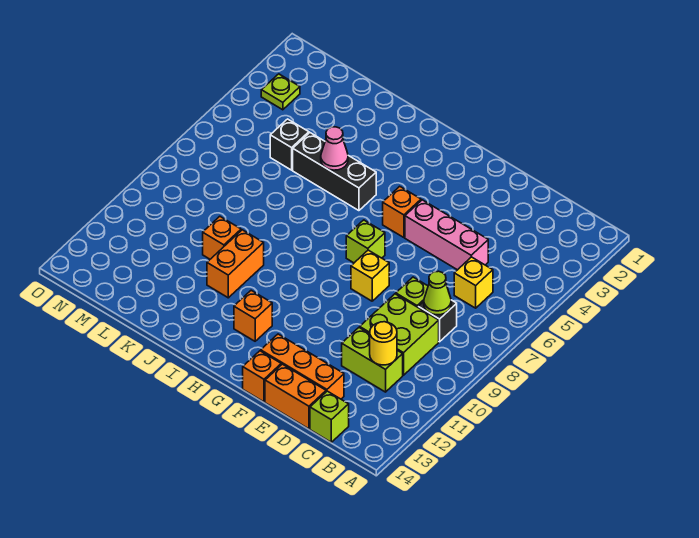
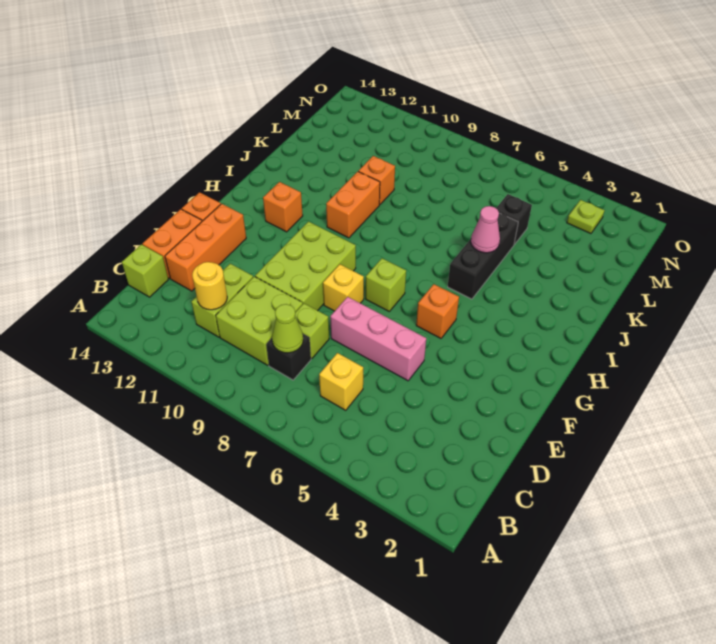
pink 1x3 brick [405,200,488,270] -> pink 1x3 brick turned to [330,297,426,381]
none -> lime 2x3 brick [255,222,356,311]
orange 1x2 brick [207,230,264,298] -> orange 1x2 brick turned to [326,172,380,238]

